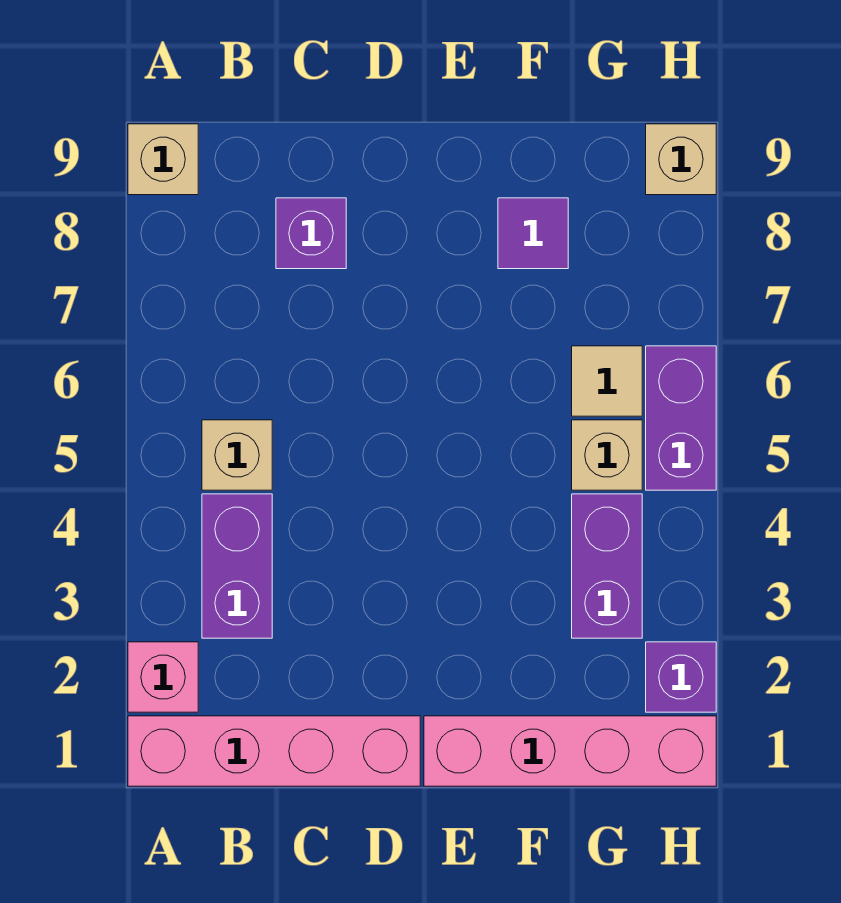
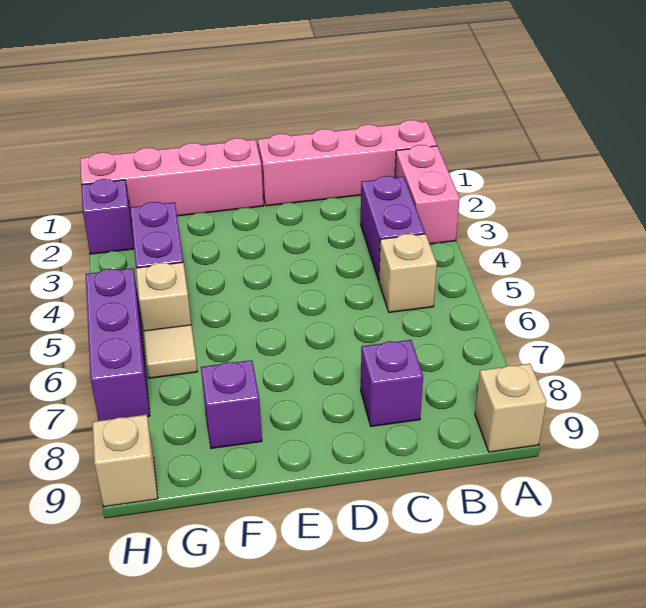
pink 1x1 brick [128,642,198,712] -> pink 1x2 brick [395,145,460,244]
purple 1x1 tile [498,198,568,269] -> purple 1x1 brick [201,360,262,448]
purple 1x2 brick [646,346,716,490] -> purple 1x3 brick [86,268,150,421]

